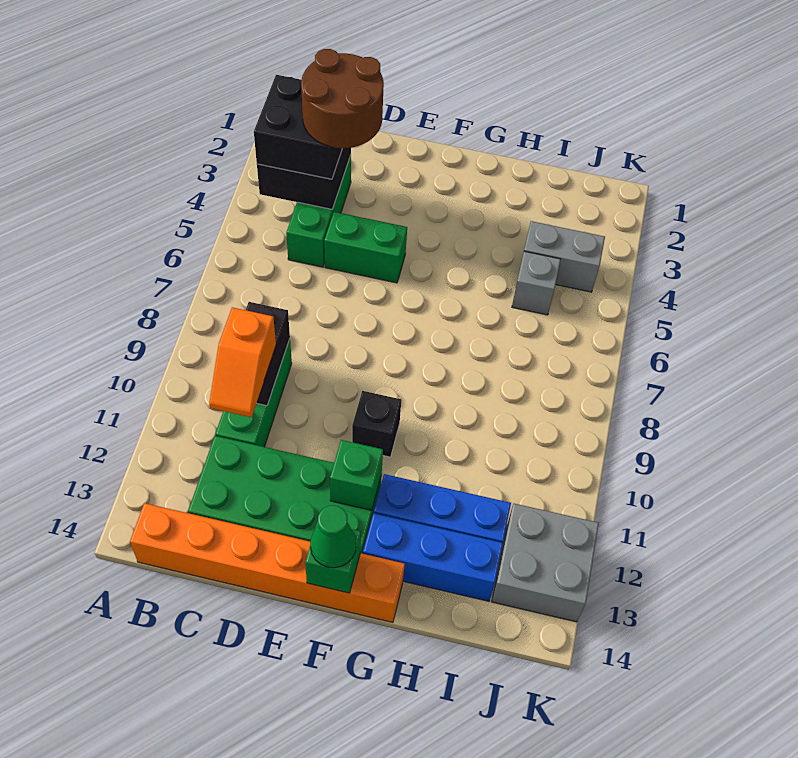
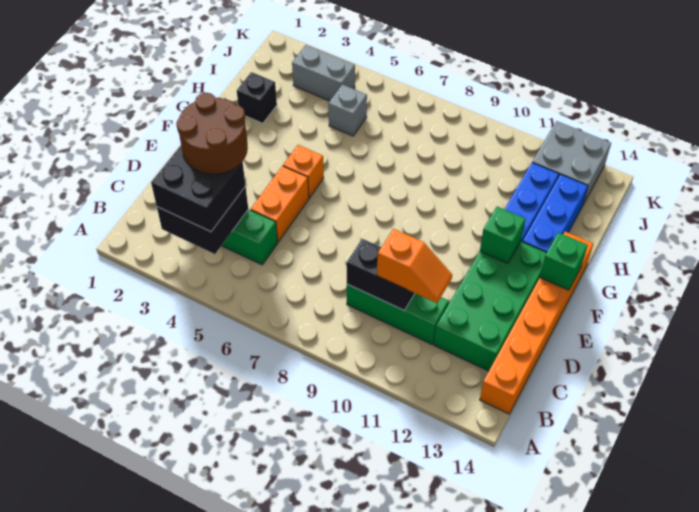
green 1x2 brick [324,212,407,283] -> orange 1x2 brick [251,166,309,242]
none -> orange 1x1 brick [283,145,324,198]
black 1x1 brick [352,391,401,457] -> black 1x1 brick moved to [237,72,277,123]
green 1x1 cone [310,506,356,568] -> none
grey 1x2 brick [524,221,605,292] -> grey 1x2 brick turned to [292,45,355,101]

